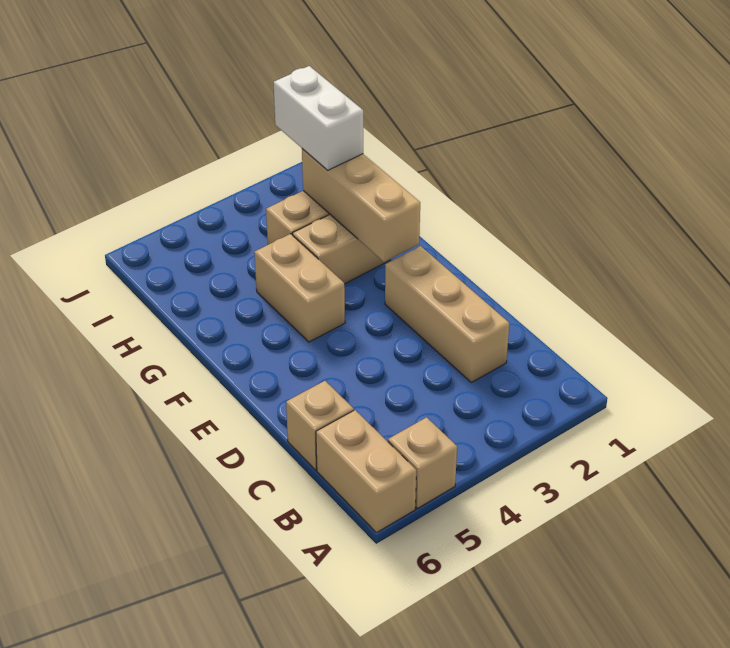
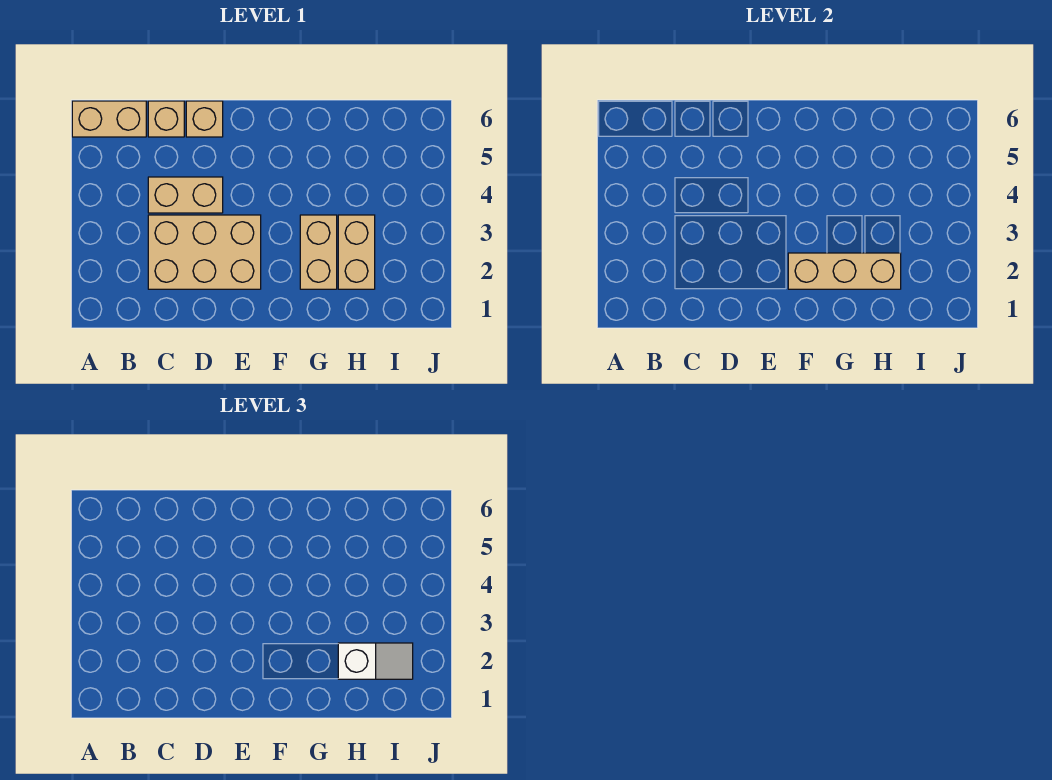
tan 1x1 brick [388,417,457,508] -> tan 1x1 brick moved to [186,101,223,137]
tan 1x3 brick [385,246,509,382] -> tan 2x3 brick [148,215,261,289]
tan 1x2 brick [254,234,345,342] -> tan 1x2 brick moved to [148,177,223,213]
white 1x2 brick [274,66,363,170] -> white 1x2 slope [338,643,413,679]

